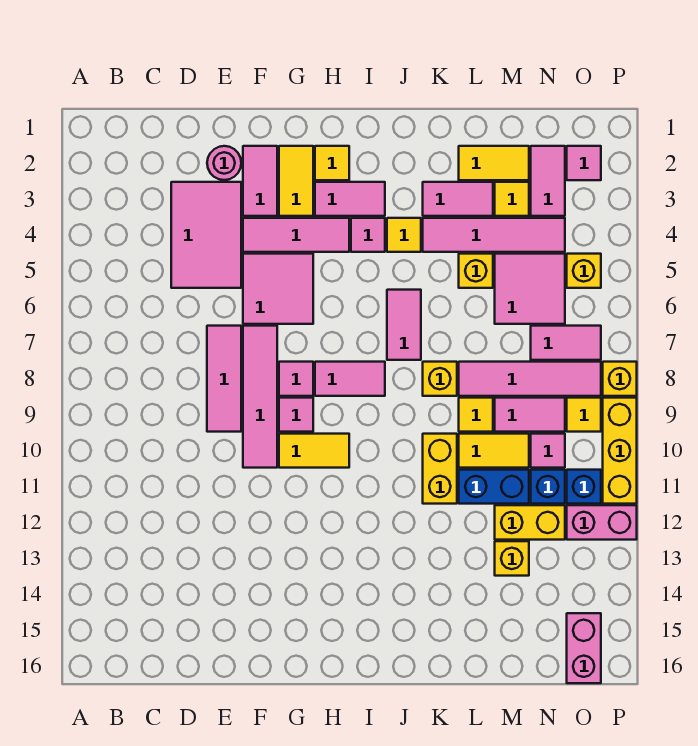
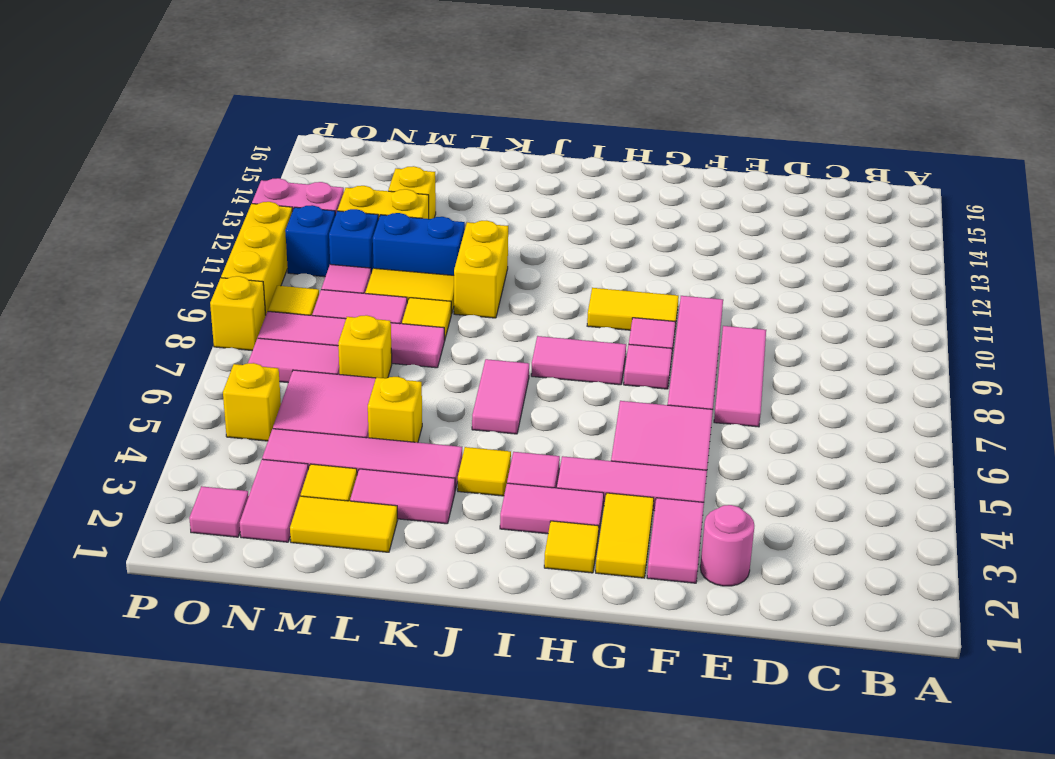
pink 2x3 tile [171,182,241,288] -> none
yellow 1x1 brick [423,362,457,396] -> yellow 1x1 brick moved to [338,315,392,378]
pink 1x2 brick [567,613,601,683] -> none

